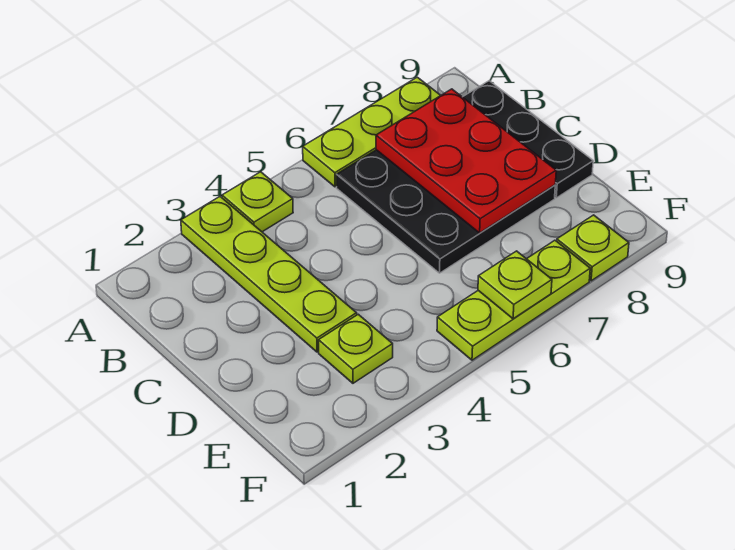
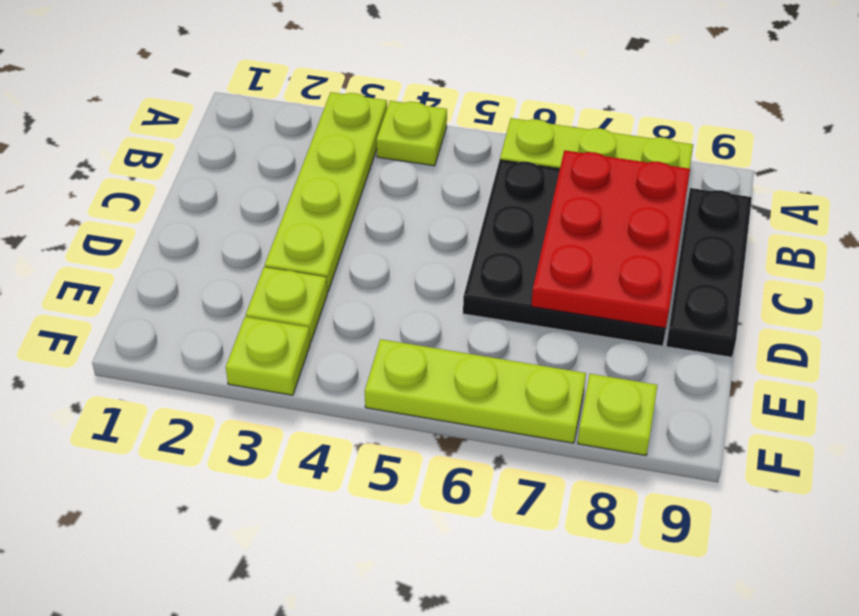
lime 1x1 plate [478,251,552,319] -> lime 1x1 plate moved to [226,317,310,395]

